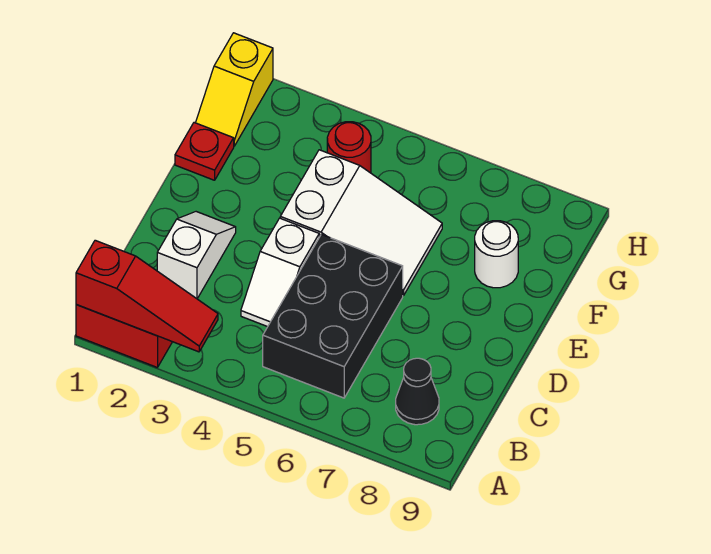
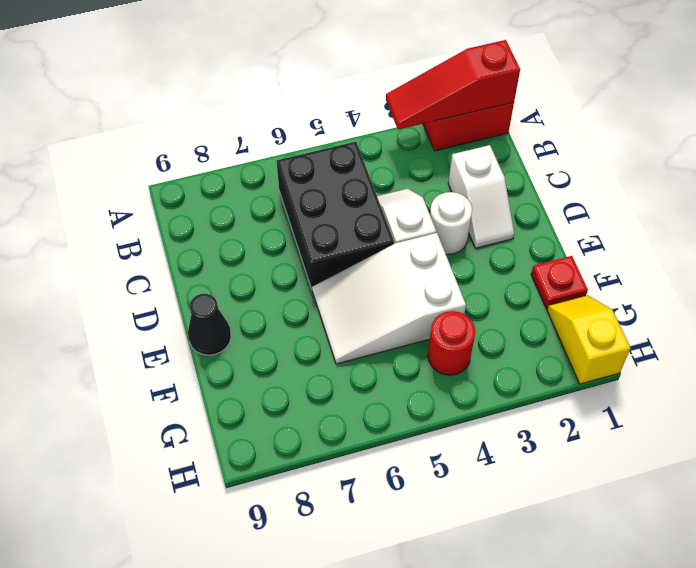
black 1x1 cone [396,358,439,425] -> black 1x1 cone moved to [188,294,231,355]
white 1x1 round brick [475,221,518,288] -> white 1x1 round brick moved to [430,192,472,254]

